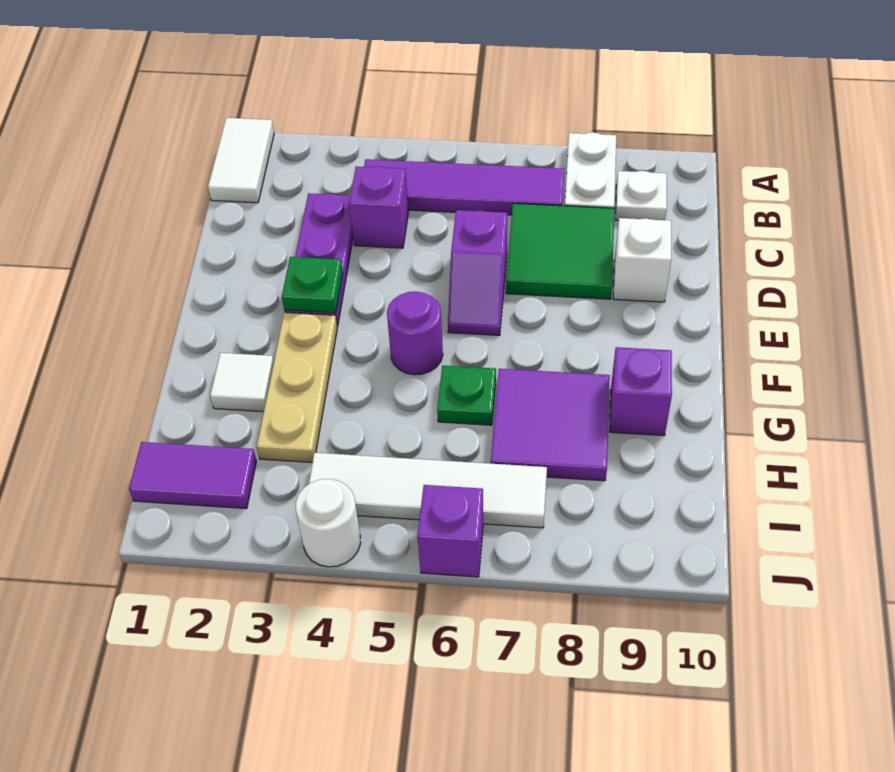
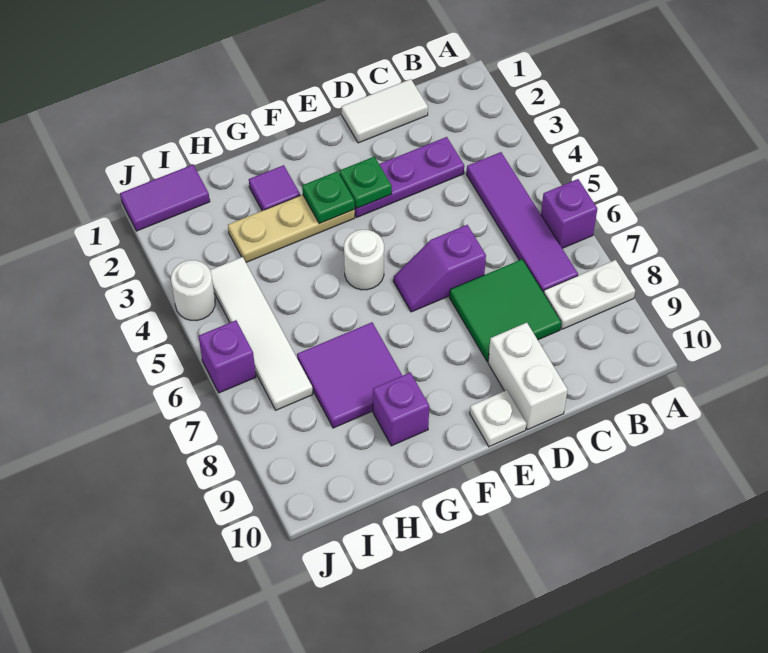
white 1x2 tile [208,118,274,203] -> white 1x2 tile moved to [342,79,428,143]
white 1x1 plate [616,171,667,220] -> white 1x1 plate moved to [470,390,526,447]
purple 1x1 brick [349,166,408,248] -> purple 1x1 brick moved to [541,179,597,248]
white 1x1 brick [613,218,671,302] -> white 1x2 brick [488,323,568,430]
purple 1x1 round brick [387,292,443,375] -> white 1x1 round brick [344,230,384,290]
white 1x1 tile [210,353,274,412] -> purple 1x1 tile [249,165,300,211]
green 1x1 plate [437,366,496,425] -> green 1x1 plate moved to [302,171,355,224]
purple 1x2 tile [129,442,256,509] -> purple 1x2 tile turned to [120,165,210,231]

